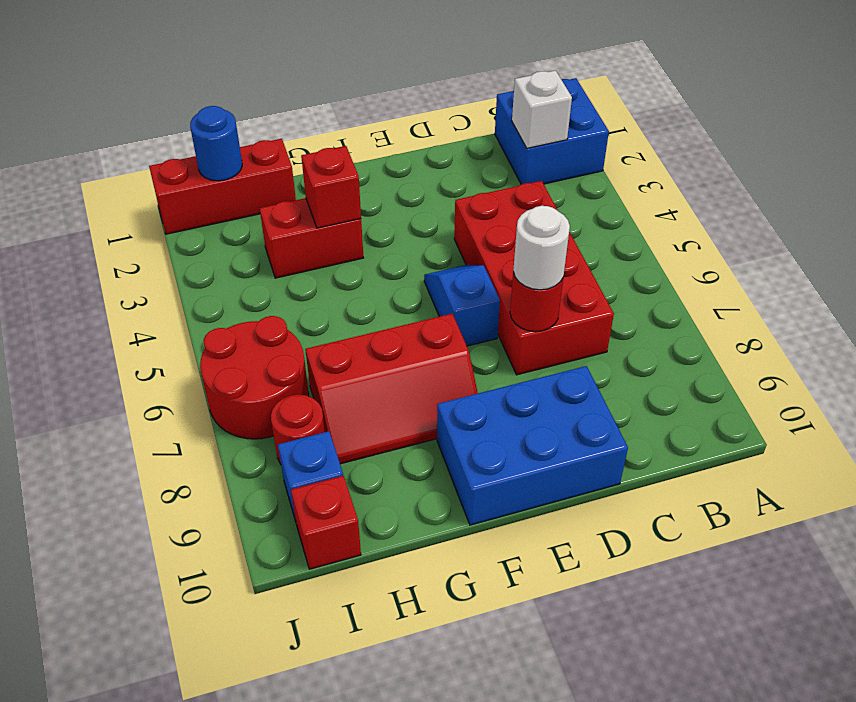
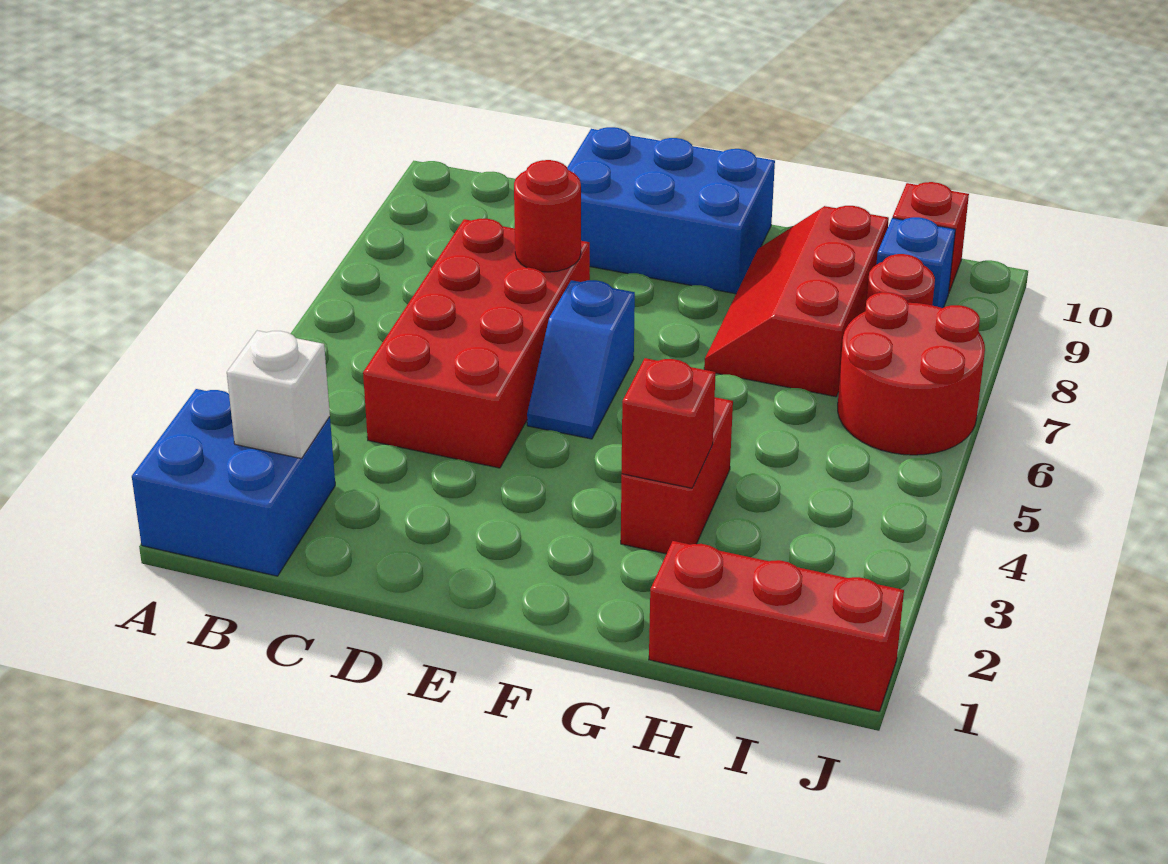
white 1x1 round brick [513,206,570,290] -> none
red 2x3 slope [305,314,478,464] -> red 2x3 slope turned to [704,206,889,397]
red 1x2 brick [260,198,363,278] -> red 1x2 brick turned to [621,397,733,554]
blue 1x1 round brick [190,106,242,181] -> none

